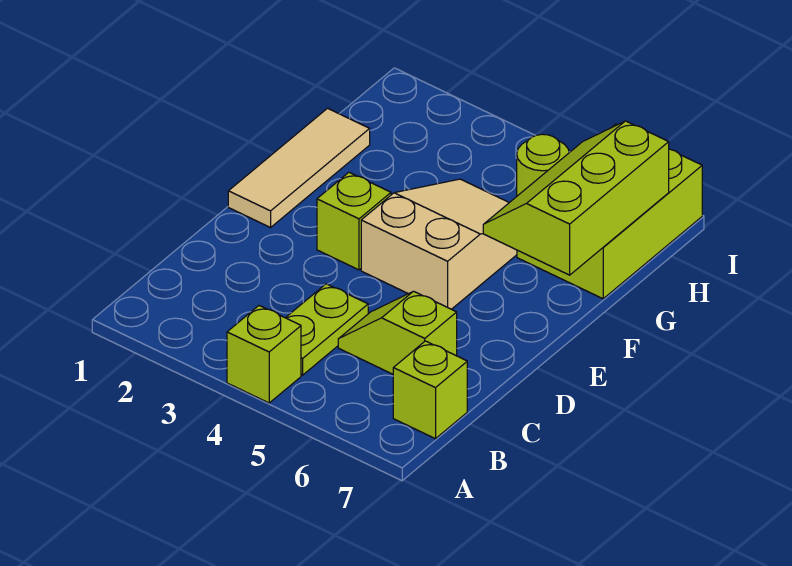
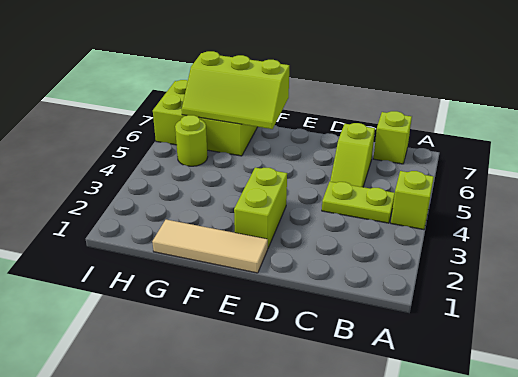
lime 1x1 brick [317,172,391,270] -> lime 1x2 brick [234,168,287,248]
tan 2x3 slope [361,179,517,309] -> none

